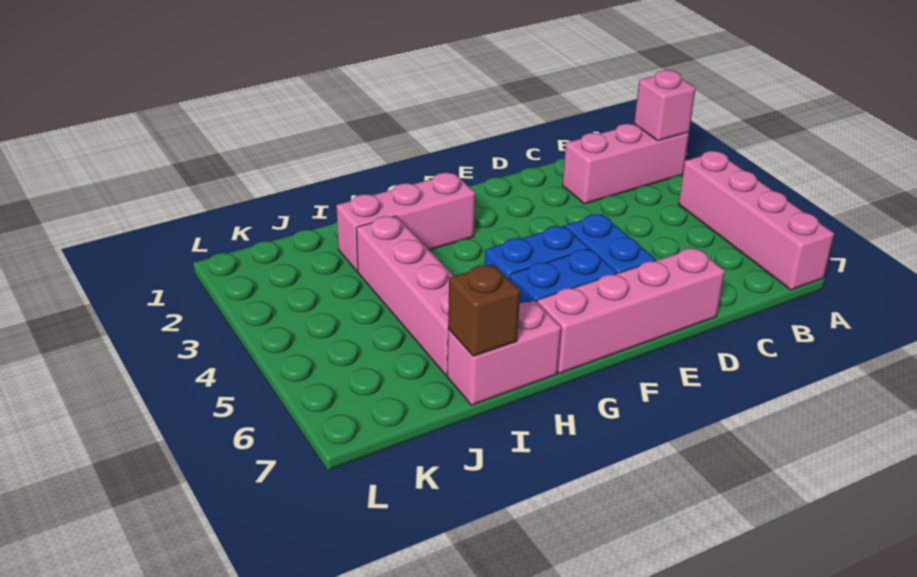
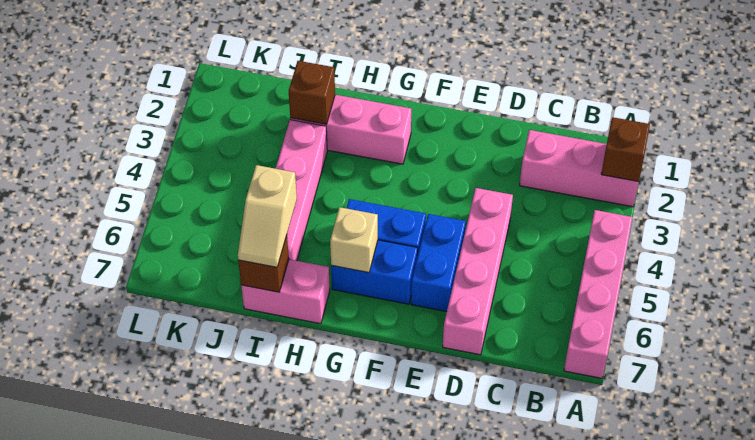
pink 1x1 brick [634,70,696,141] -> brown 1x1 brick [601,117,650,182]
pink 1x4 brick [537,248,725,374] -> pink 1x4 brick turned to [443,188,513,355]
none -> tan 1x1 brick [330,207,378,273]
none -> brown 1x1 brick [289,61,335,124]
none -> tan 1x2 slope [238,165,297,267]

